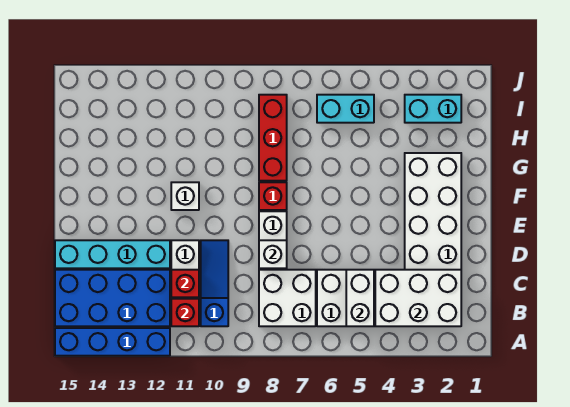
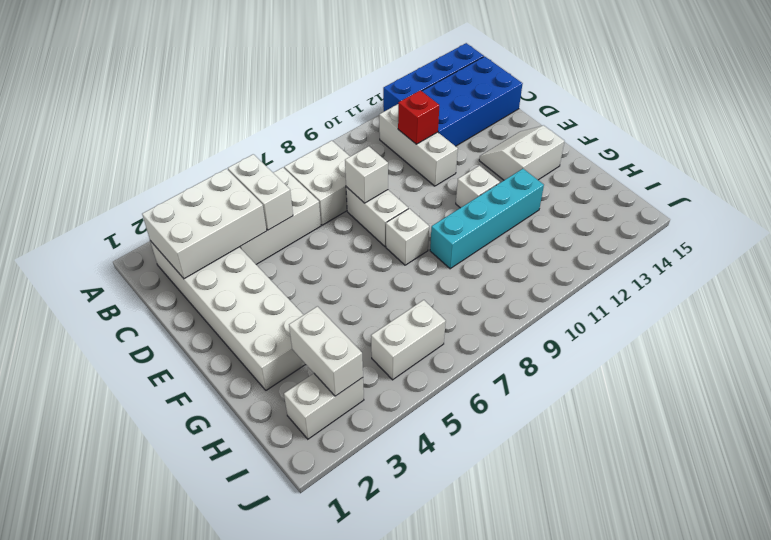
blue 1x3 slope [201,240,228,326] -> none
red 1x1 brick [171,299,199,326] -> none
cyan 1x4 brick [55,240,170,268] -> cyan 1x4 brick moved to [430,169,544,269]
none -> white 2x2 slope [479,125,565,180]
red 1x1 brick [259,182,287,210] -> white 1x1 brick [386,209,429,265]
red 1x3 brick [259,95,287,181] -> none
none -> white 1x2 brick [289,306,363,396]
cyan 1x2 brick [405,95,461,123] -> white 1x2 brick [284,374,364,439]
cyan 1x2 brick [317,95,374,123] -> white 1x2 brick [371,300,446,380]

